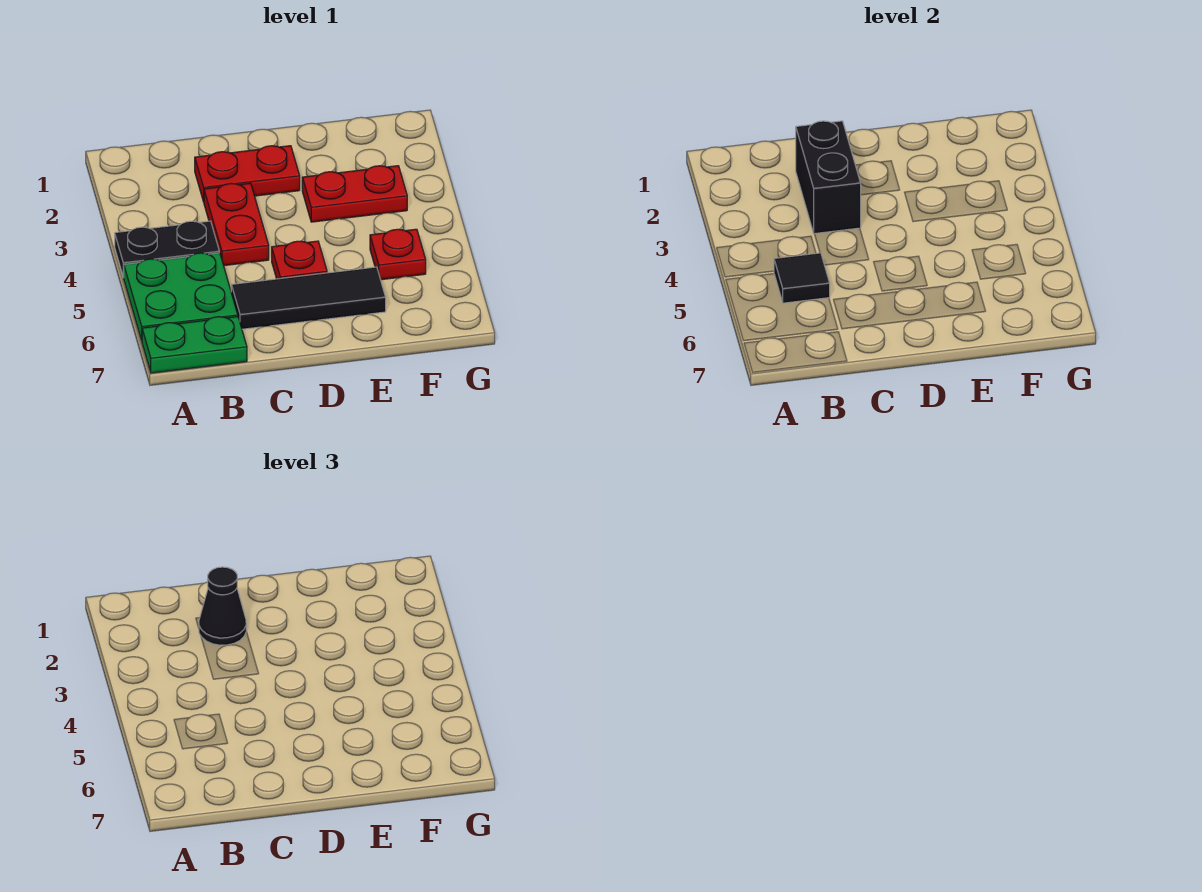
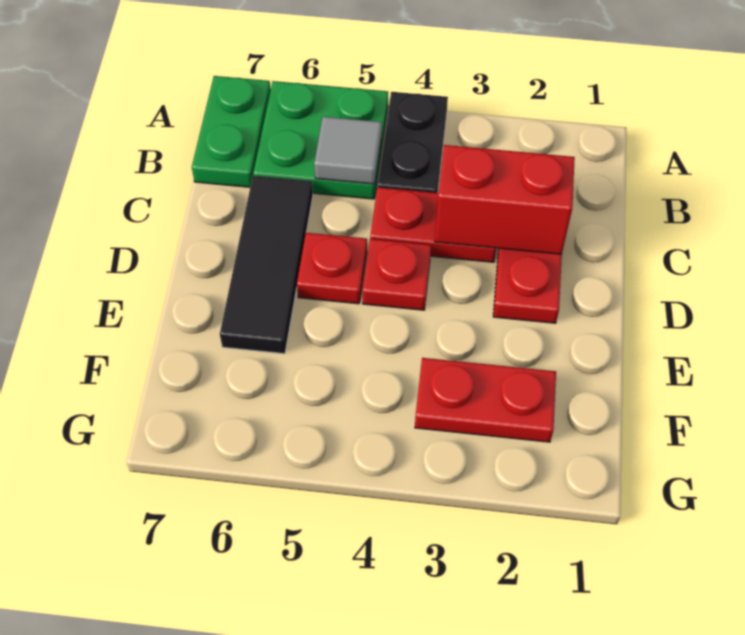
black 1x1 tile [774,253,830,303] -> grey 1x1 tile [314,117,382,184]
black 1x2 brick [796,121,861,234] -> red 1x2 brick [435,145,575,254]
black 1x1 cone [199,567,246,645] -> none
red 1x2 plate [302,166,407,222] -> red 1x2 plate turned to [415,358,556,442]
red 1x1 plate [370,229,426,280] -> red 1x1 plate moved to [363,239,431,310]

